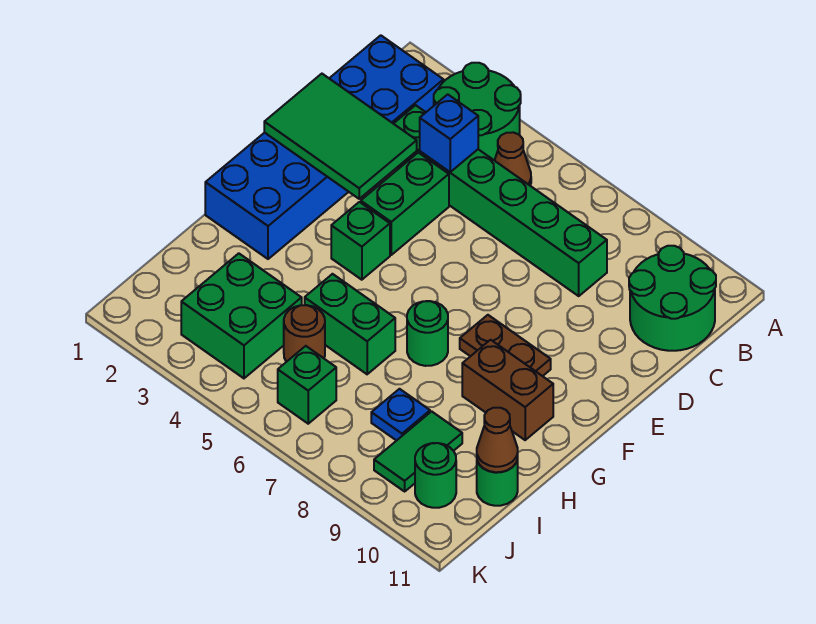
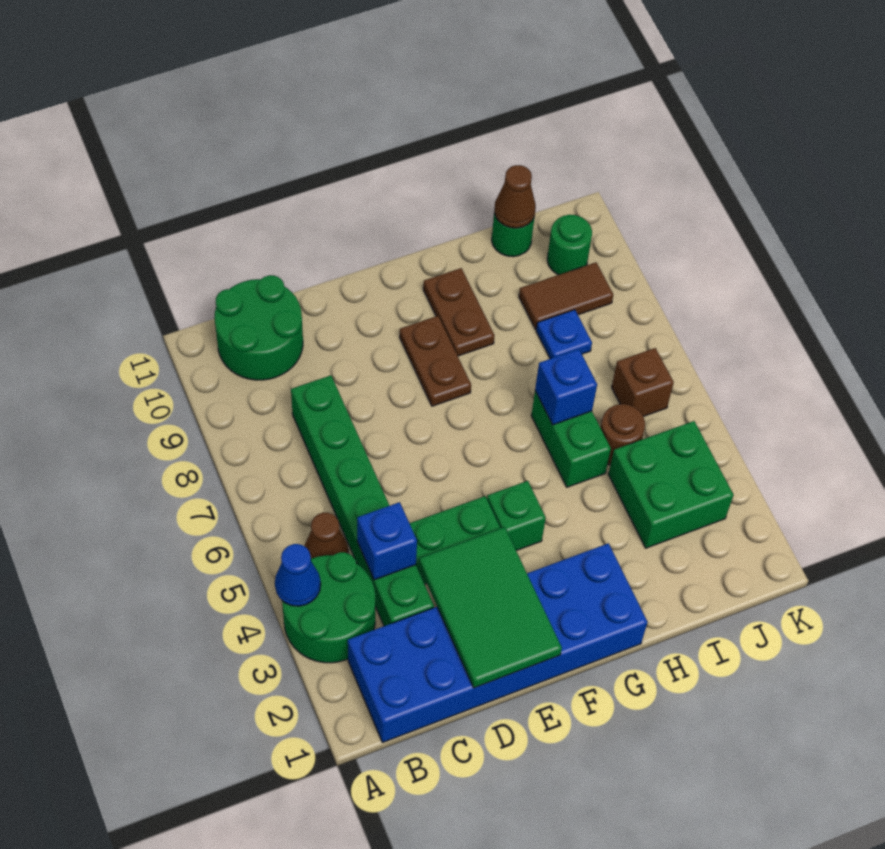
none -> blue 1x1 cone [275,544,321,606]
green 1x1 round brick [407,301,448,366] -> none
brown 1x2 brick [462,340,553,440] -> brown 1x2 plate [423,268,495,356]
none -> blue 1x1 brick [535,349,597,425]
green 1x2 tile [374,411,462,491] -> brown 1x2 tile [519,262,613,329]
green 1x1 brick [278,346,336,424] -> brown 1x1 brick [612,348,674,416]

